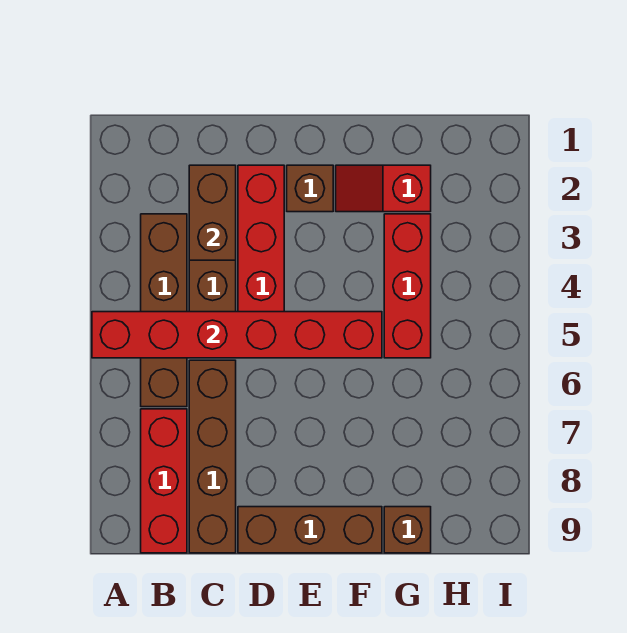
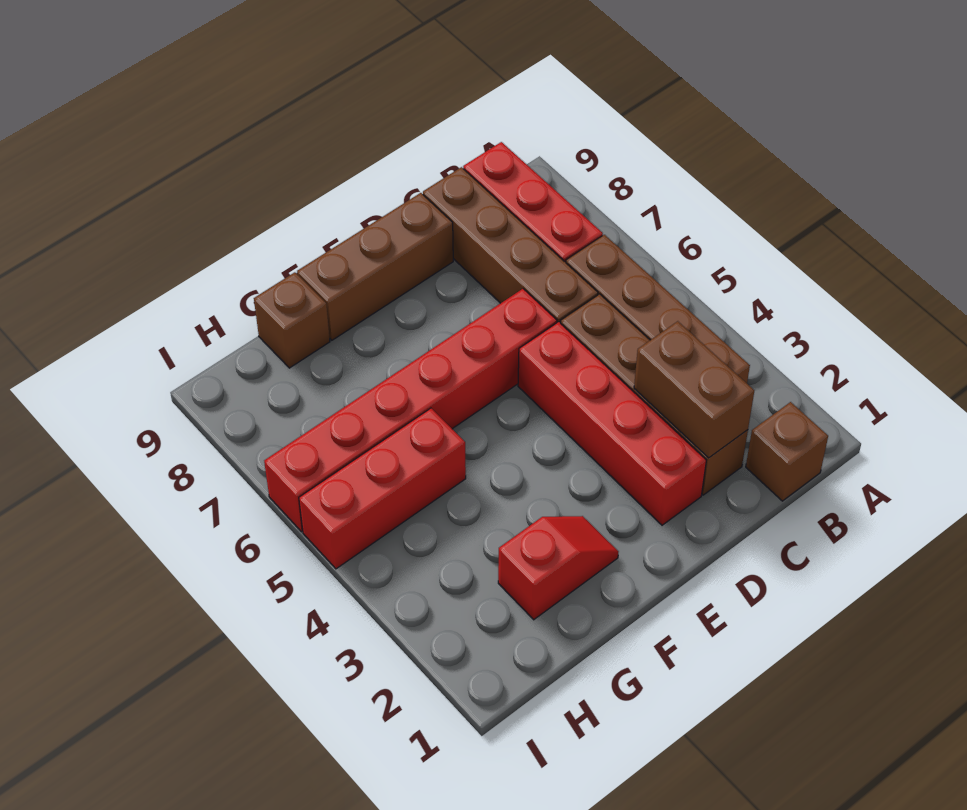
red 1x6 brick [92,312,382,358] -> red 1x6 brick moved to [264,289,557,532]
brown 1x1 brick [287,165,333,212] -> brown 1x1 brick moved to [746,402,828,501]
red 1x3 brick [384,214,431,358] -> red 1x3 brick turned to [299,408,466,569]

